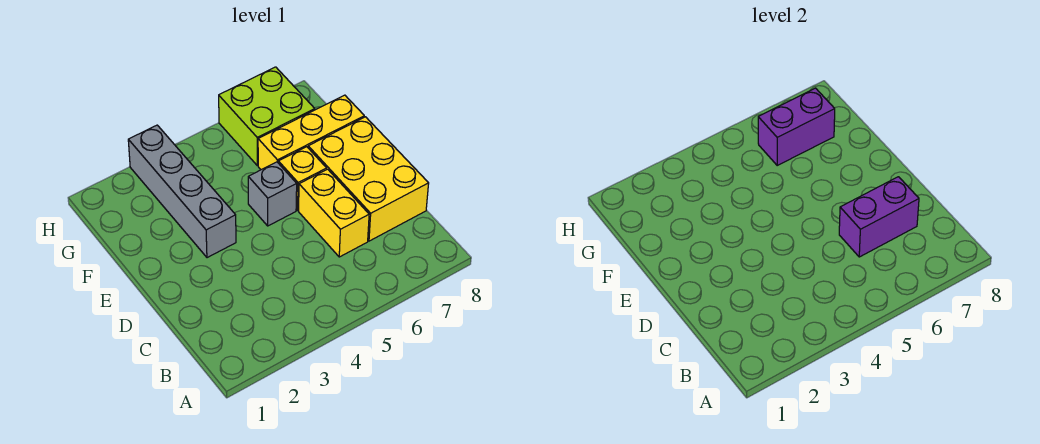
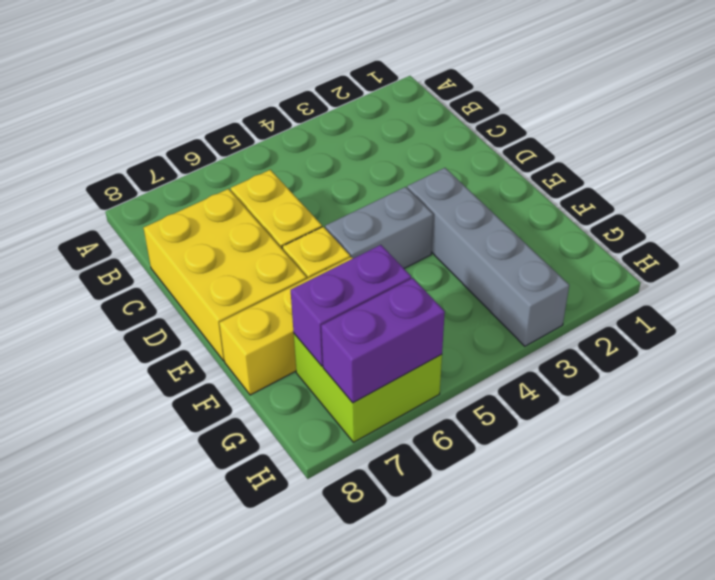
purple 1x2 brick [839,177,919,257] -> purple 1x2 brick moved to [321,278,445,403]
grey 1x1 brick [248,162,297,226] -> grey 1x2 brick [325,187,433,268]

